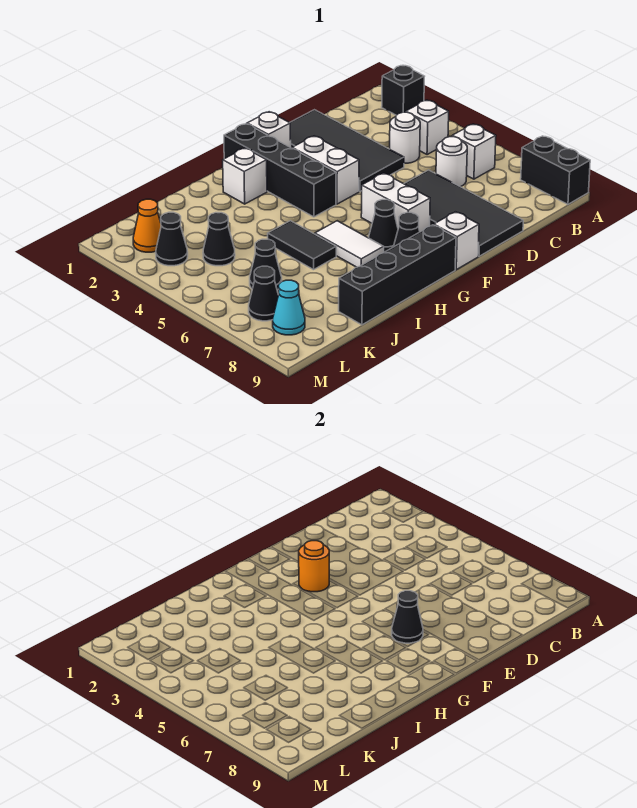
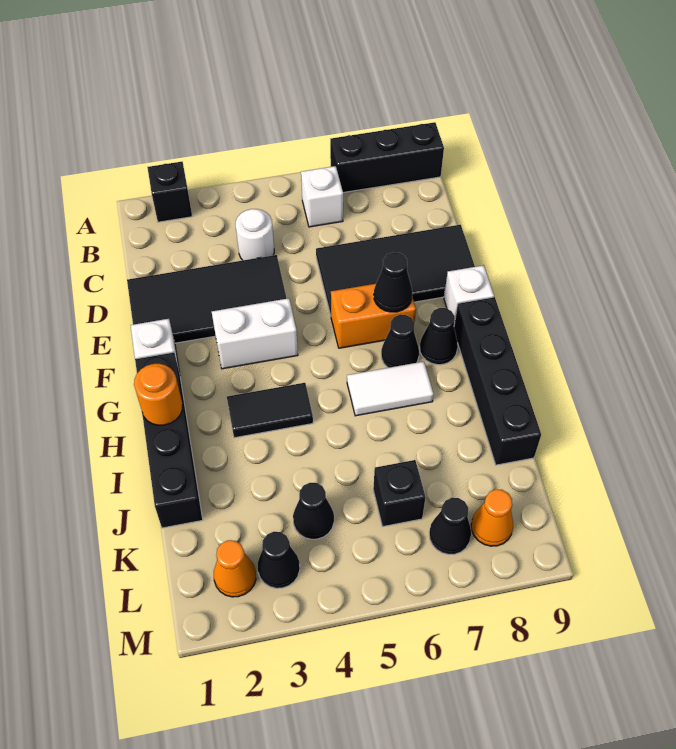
black 1x2 brick [521,136,590,204] -> black 1x3 brick [330,122,444,193]
white 1x1 brick [406,100,449,155] -> none
white 1x1 round brick [436,137,467,187] -> none
orange 1x1 round brick [299,541,329,592] -> orange 1x1 round brick moved to [134,364,182,425]
white 1x2 brick [361,173,430,232] -> orange 1x2 brick [331,284,416,348]
black 1x4 brick [224,124,336,217] -> black 1x4 brick turned to [135,352,203,528]
white 1x1 brick [223,148,267,204] -> none
black 1x2 tile [268,221,336,270] -> black 1x2 tile moved to [227,383,313,438]
black 1x1 cone [250,239,282,290] -> black 1x1 brick [373,460,426,526]
cyan 1x1 cone [273,280,305,335] -> orange 1x1 cone [471,489,513,546]

